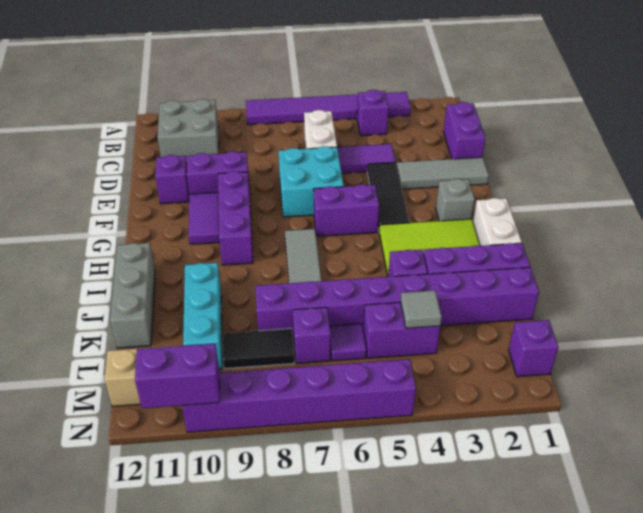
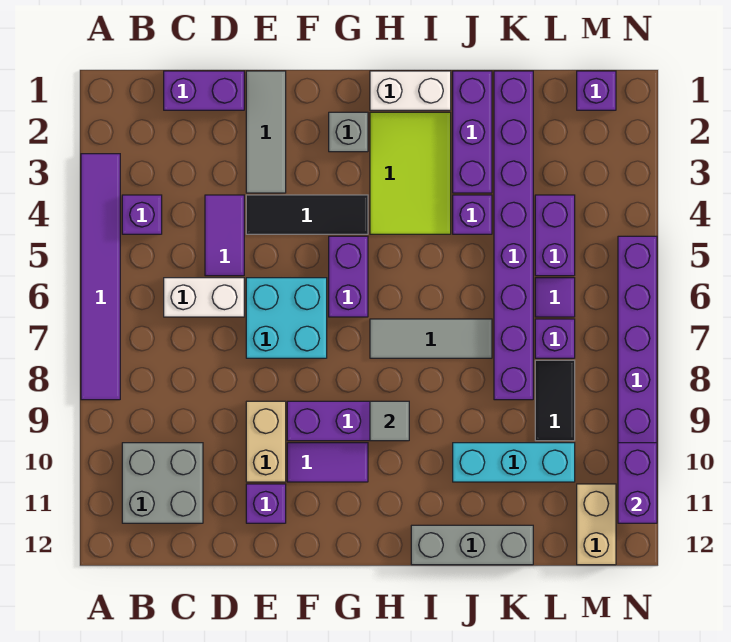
purple 1x2 brick [187,151,250,194] -> tan 1x2 brick [246,401,286,482]
grey 1x1 tile [401,290,442,328] -> grey 1x1 tile moved to [370,401,409,441]

